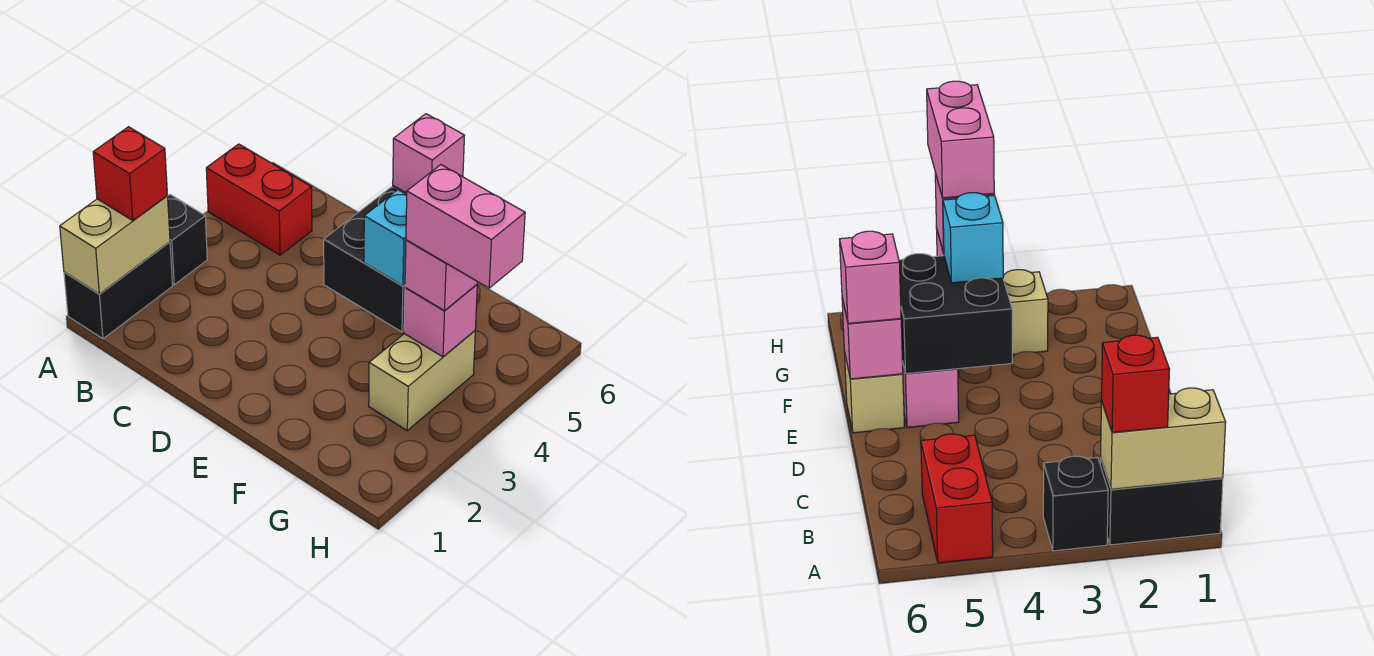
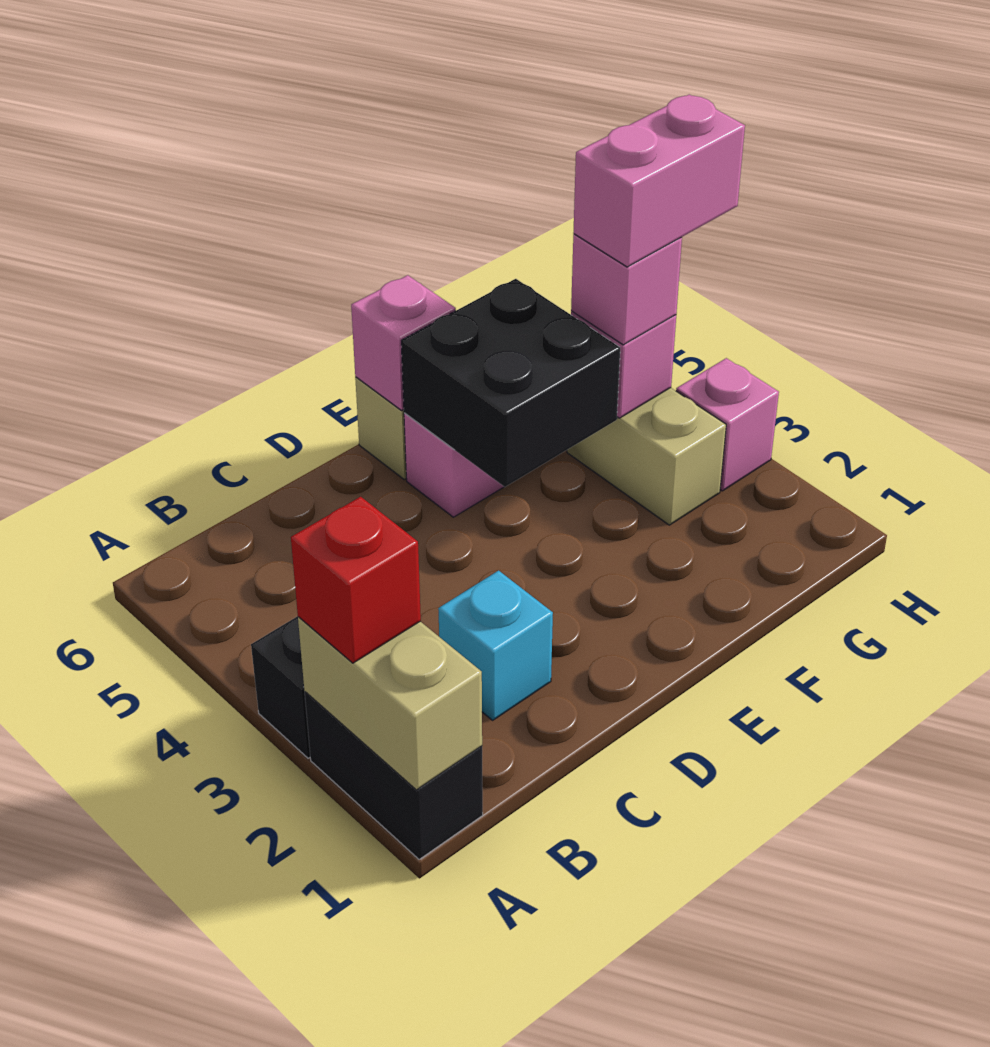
red 1x2 brick [206,144,312,255] -> none
pink 1x1 brick [393,114,465,193] -> pink 1x1 brick moved to [676,358,779,491]
cyan 1x1 brick [364,190,407,286] -> cyan 1x1 brick moved to [438,571,553,720]

